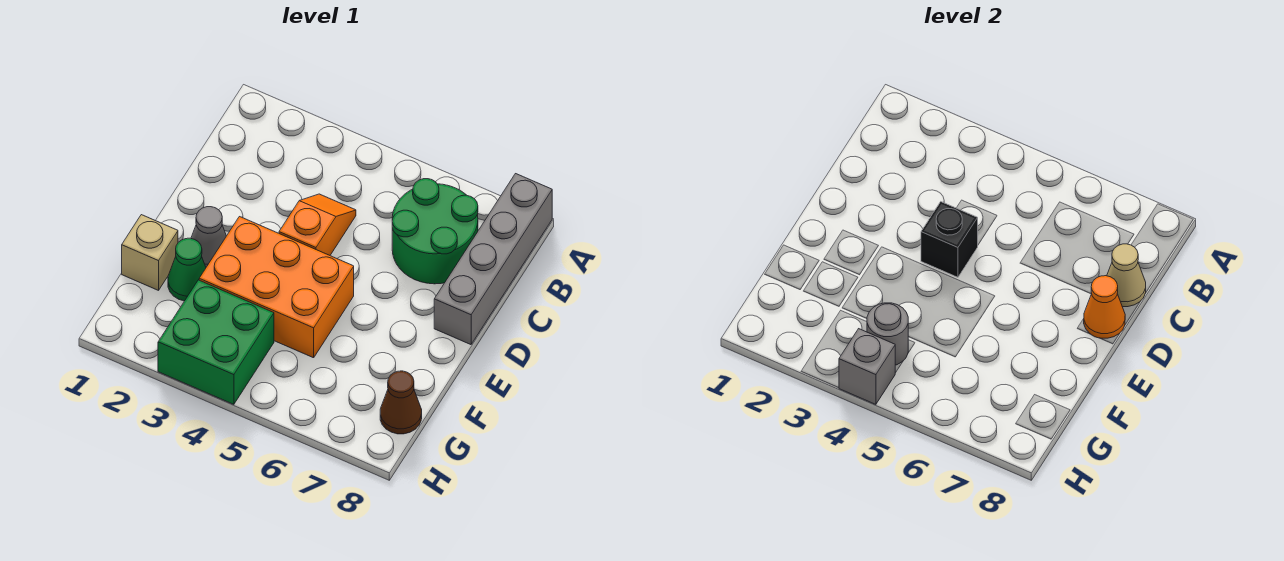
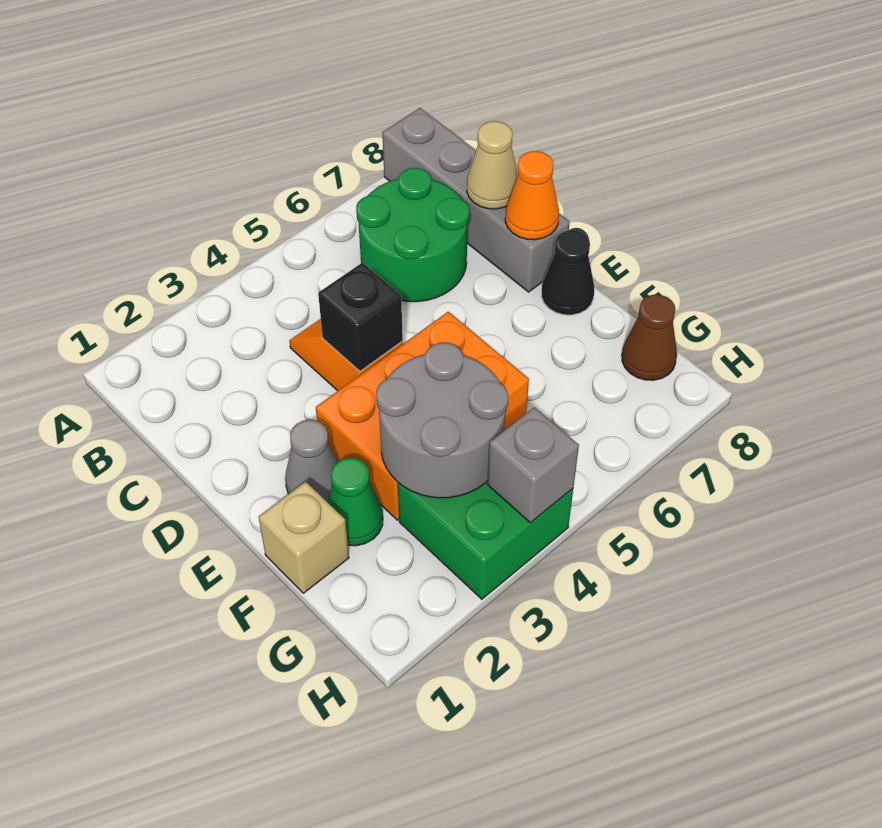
none -> black 1x1 cone [542,230,594,315]
grey 1x1 round brick [867,303,908,365] -> grey 2x2 round brick [376,343,508,498]

